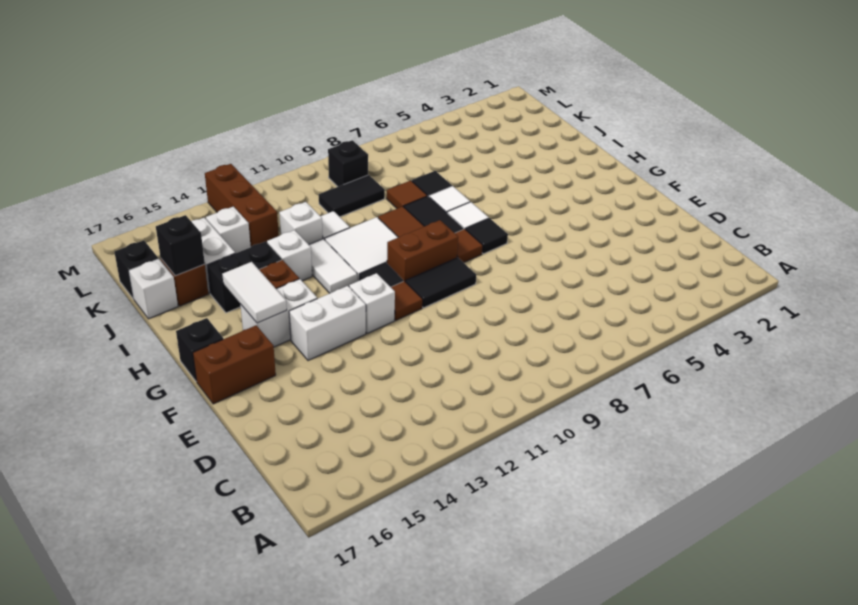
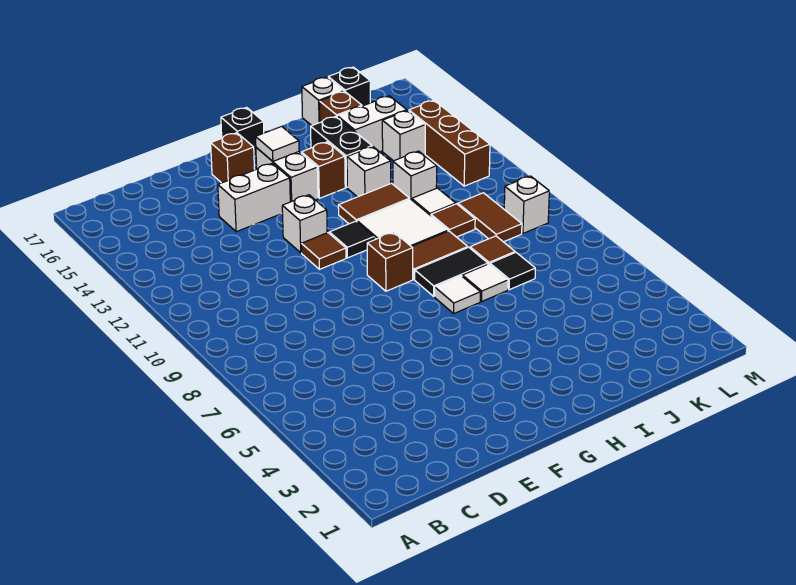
black 1x2 tile [406,258,476,308] -> none
white 1x2 brick [289,286,366,361] -> white 1x2 brick turned to [218,163,290,232]
brown 1x2 brick [193,325,276,404] -> brown 1x1 brick [211,133,255,183]
black 1x1 tile [466,218,508,254] -> none
brown 1x1 tile [455,229,483,263] -> brown 1x1 tile moved to [431,204,475,237]
brown 1x2 brick [387,220,458,282] -> brown 1x1 brick [367,232,413,291]
white 1x2 tile [222,262,287,323] -> white 1x1 tile [256,126,299,161]
white 1x2 tile [309,239,357,293] -> brown 1x2 tile [338,183,410,224]
black 1x1 brick [156,215,205,276] -> none
black 1x2 tile [319,175,385,217] -> brown 1x2 tile [458,193,522,242]
brown 1x3 brick [205,164,279,246] -> brown 1x3 brick turned to [409,100,490,186]
black 1x1 brick [328,140,368,187] -> white 1x1 brick [504,176,549,233]

